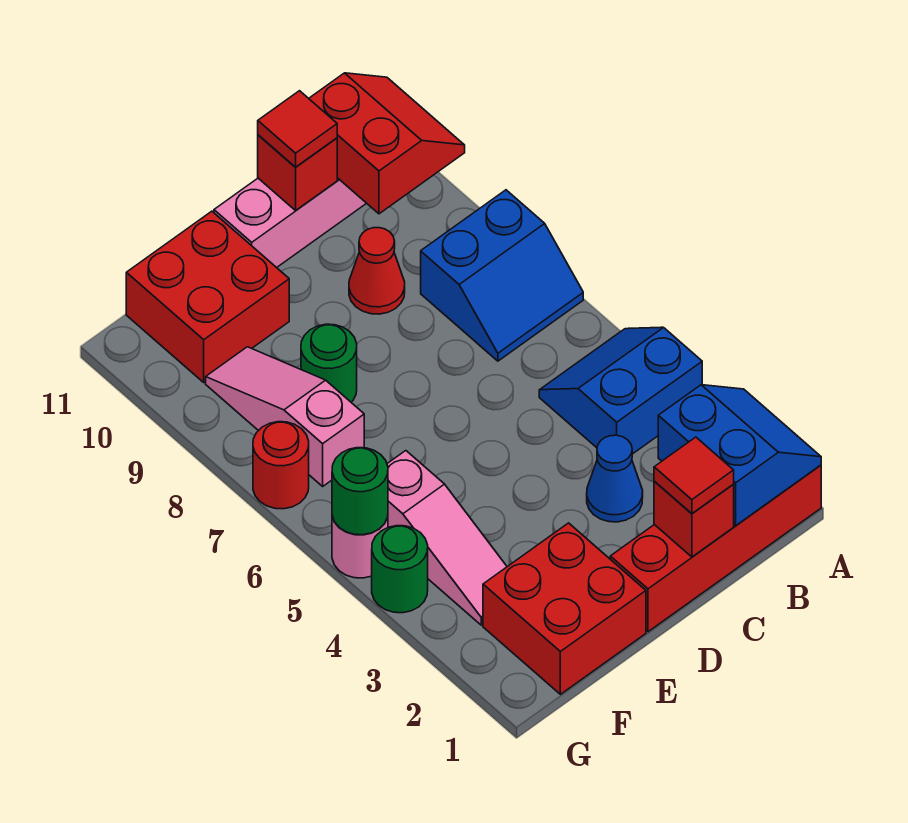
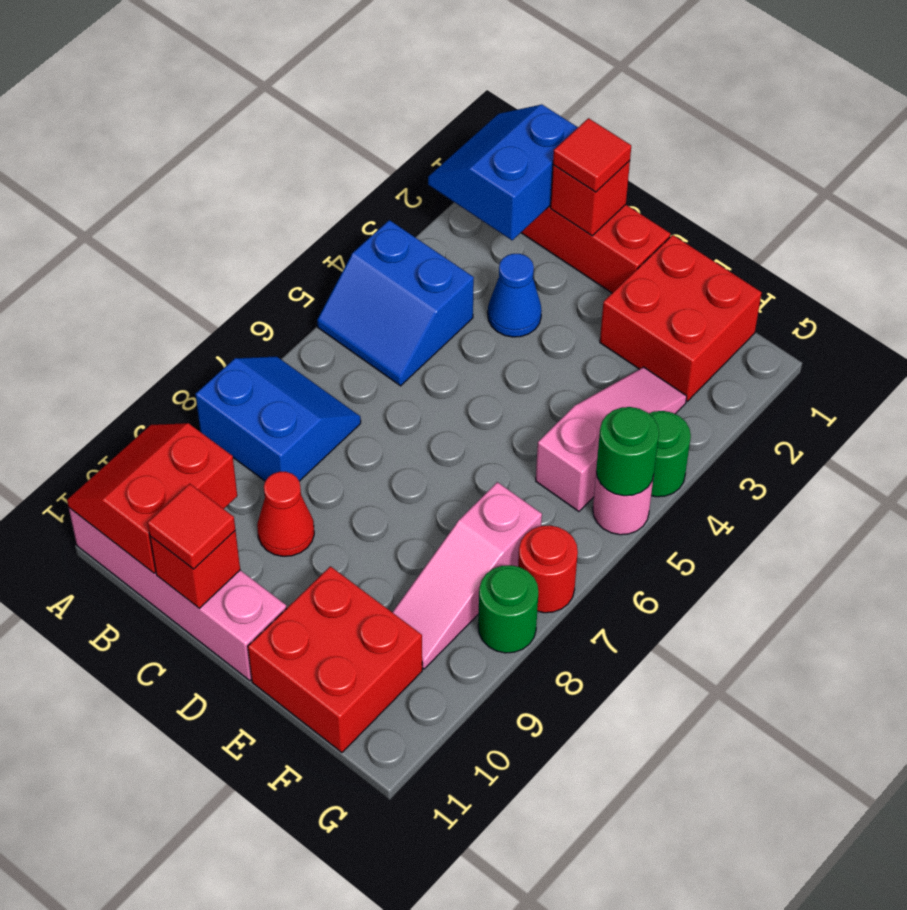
green 1x1 round brick [301,324,357,402] -> green 1x1 round brick moved to [478,565,538,653]

